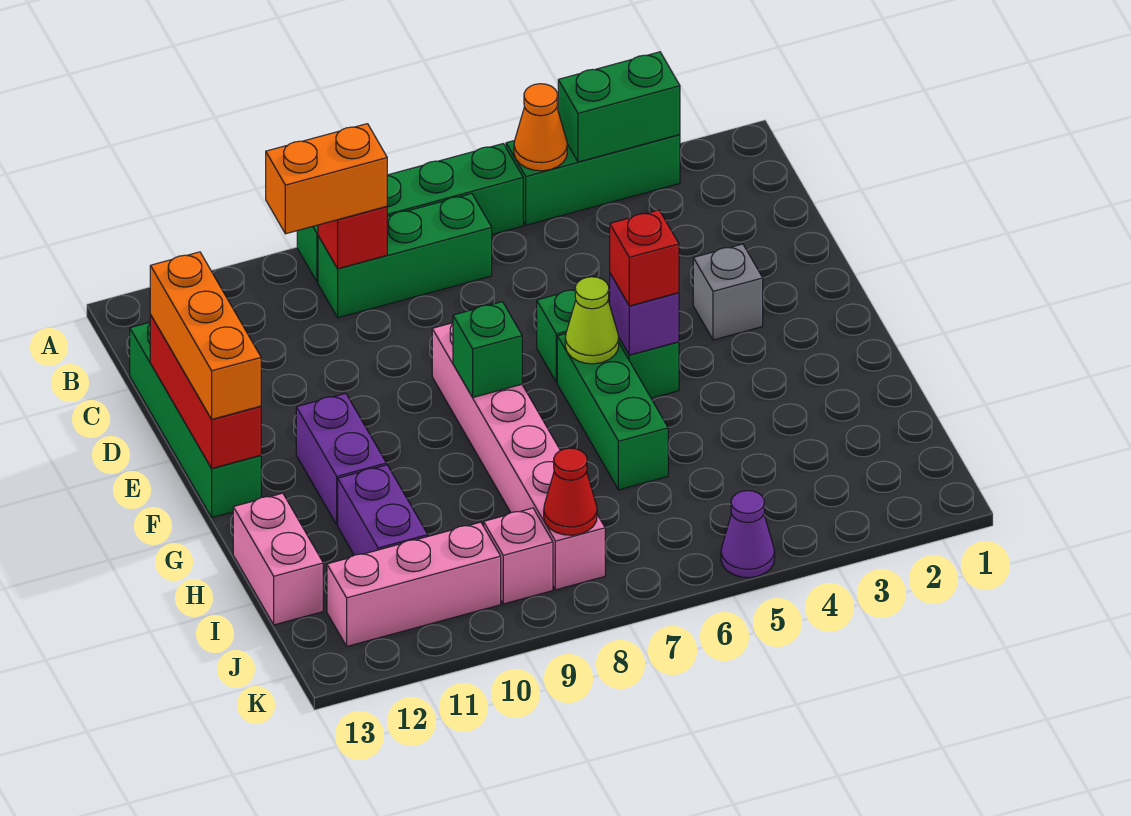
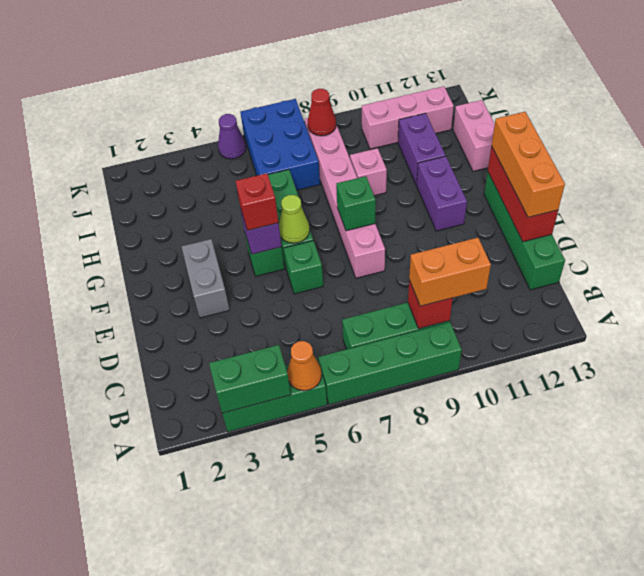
grey 1x1 brick [693,244,763,340] -> grey 1x2 brick [182,239,230,318]
none -> blue 2x3 brick [240,99,320,190]
pink 1x1 brick [484,508,553,604] -> pink 1x1 brick moved to [350,148,387,196]

